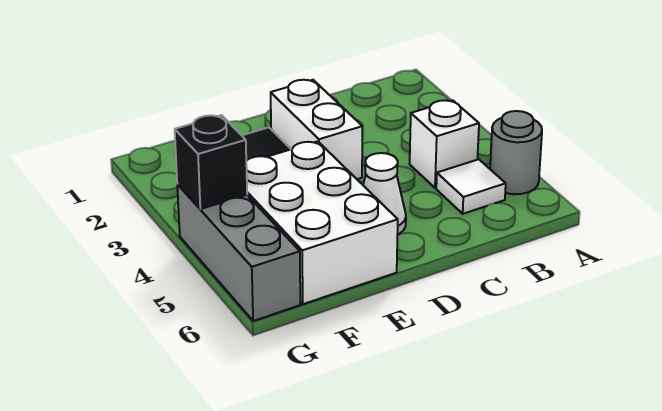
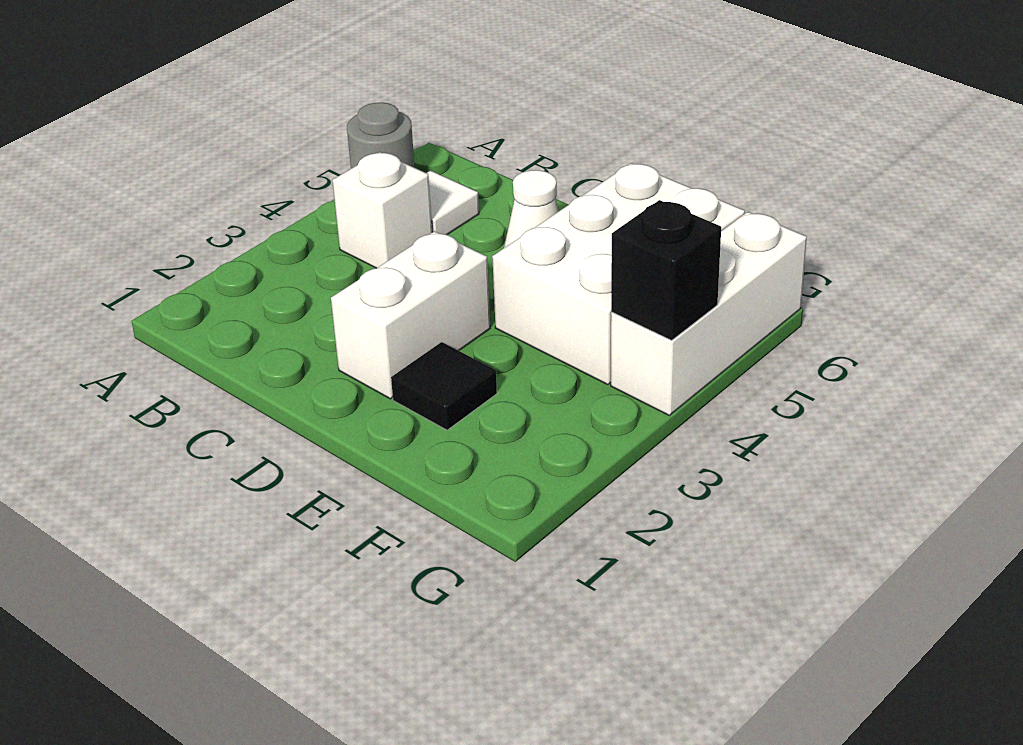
grey 1x3 brick [177,184,300,321] -> white 1x3 brick [611,212,807,415]

